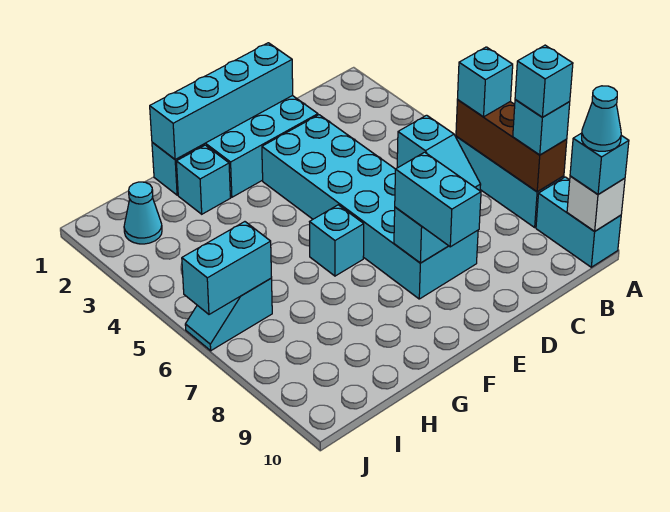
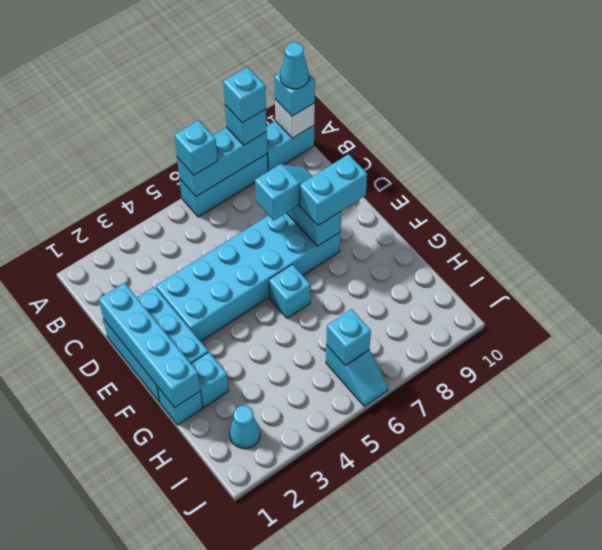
brown 1x3 brick [456,100,567,192] -> cyan 1x3 brick [177,127,267,196]
cyan 1x2 brick [182,222,272,314] -> cyan 1x1 brick [326,309,371,366]

